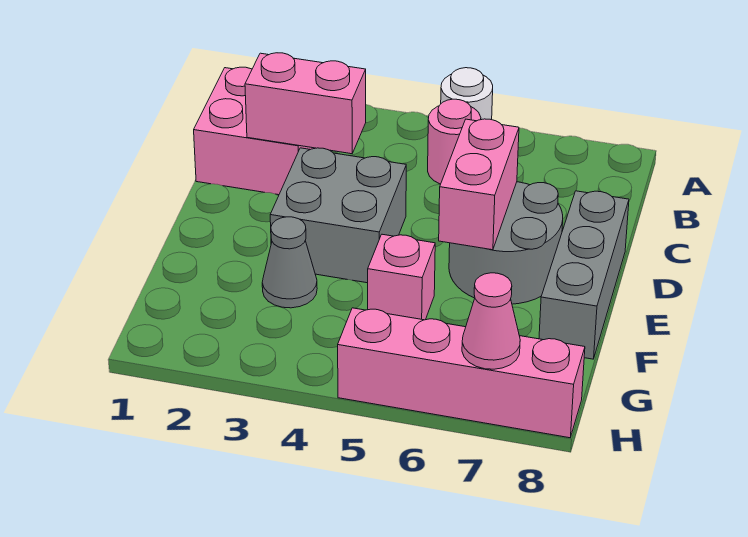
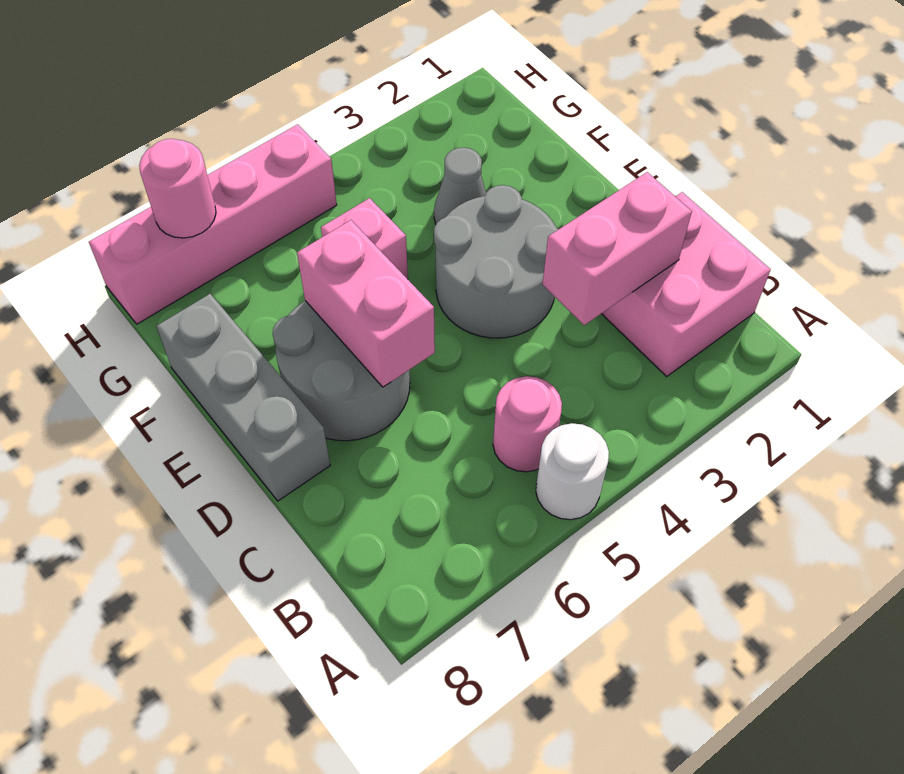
grey 2x2 brick [270,148,406,283] -> grey 2x2 round brick [434,185,558,338]
pink 1x1 cone [462,273,520,369] -> pink 1x1 round brick [139,139,216,238]

